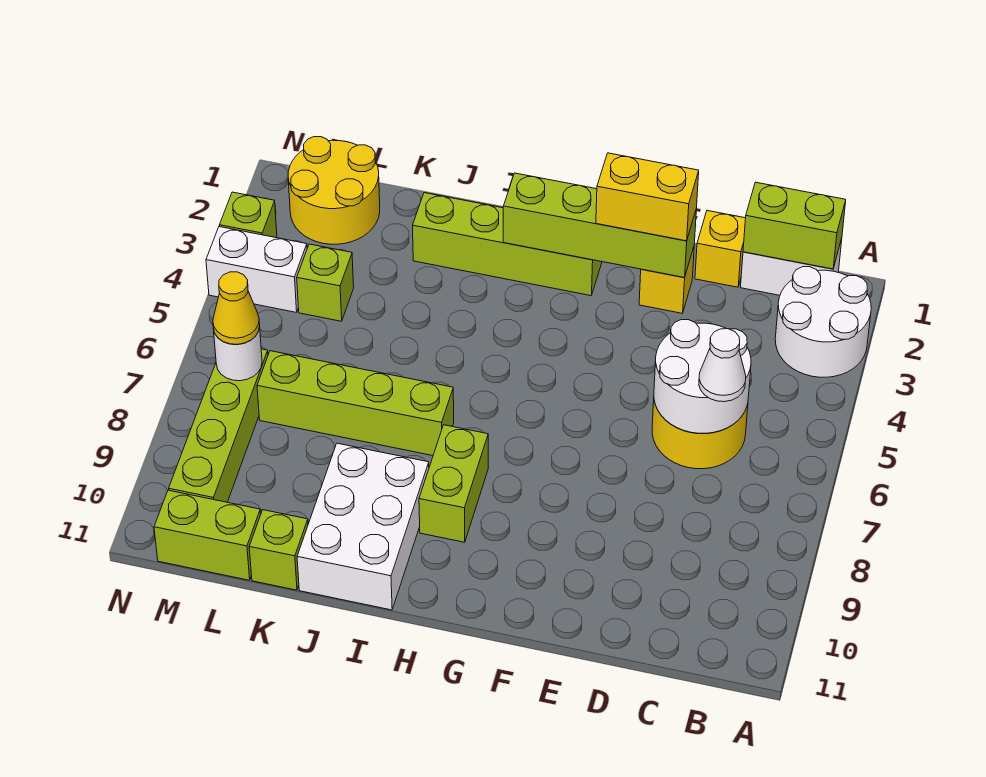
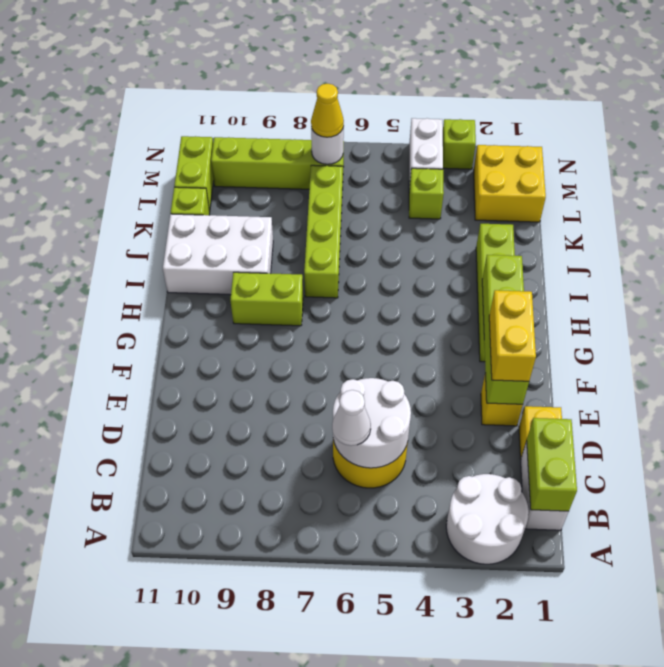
yellow 2x2 round brick [288,137,380,244] -> yellow 2x2 brick [474,145,546,222]

